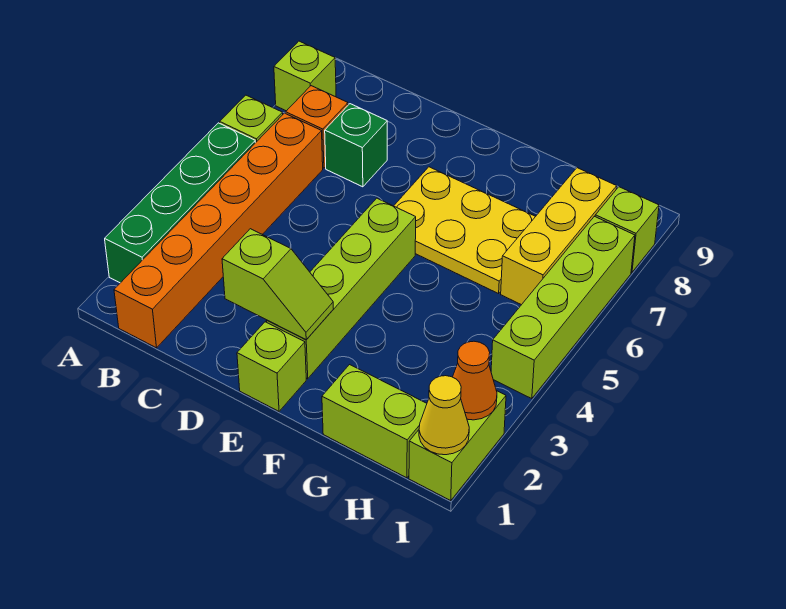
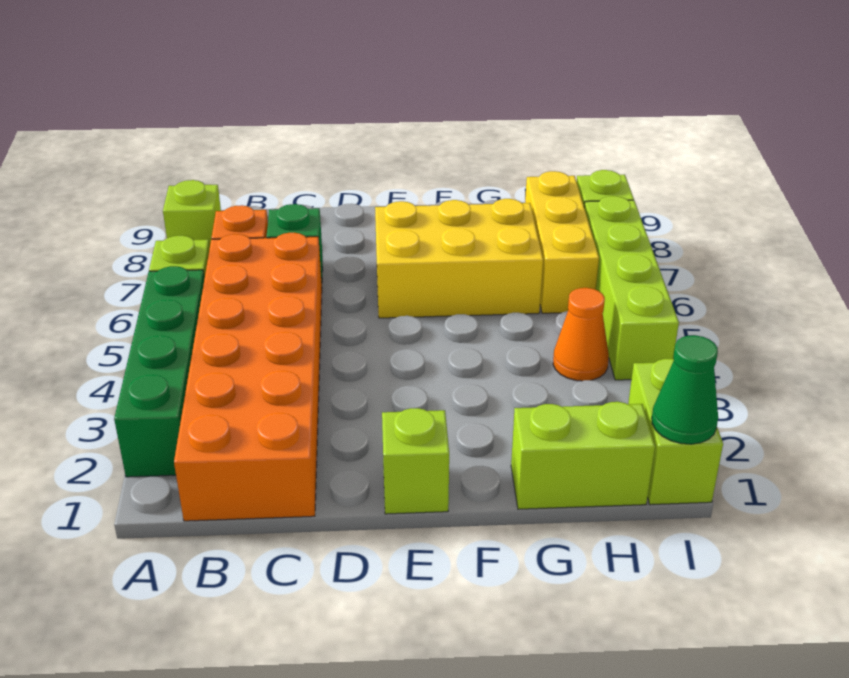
orange 1x6 brick [114,113,323,348] -> orange 2x6 brick [174,233,322,521]
lime 1x2 slope [222,229,333,340] -> none
lime 1x4 brick [266,198,416,379] -> none
yellow 2x3 plate [394,167,536,294] -> yellow 2x3 brick [375,199,543,318]
yellow 1x1 cone [419,376,469,455] -> green 1x1 cone [652,335,718,444]
orange 1x1 cone [453,341,497,420] -> orange 1x1 cone moved to [553,288,609,381]

